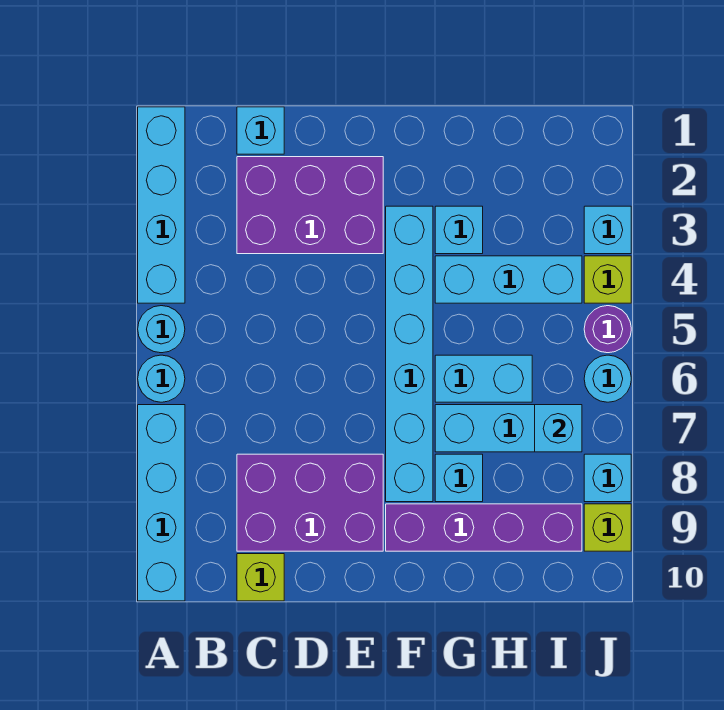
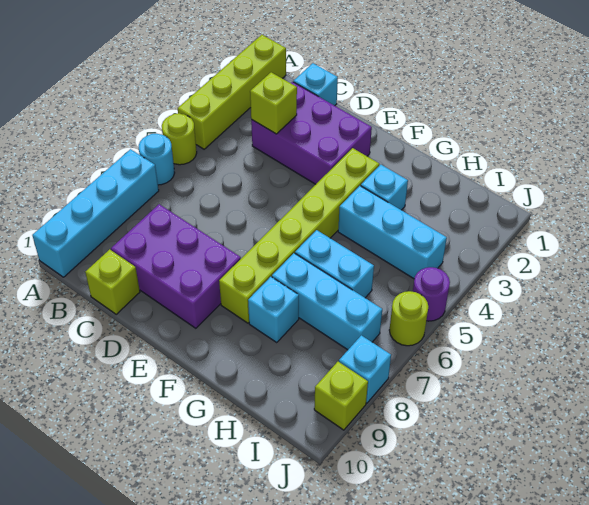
cyan 1x4 brick [138,107,185,303] -> lime 1x4 brick [178,35,286,149]
cyan 1x1 round brick [138,306,185,353] -> lime 1x1 round brick [162,113,197,165]
cyan 1x6 brick [386,206,433,502] -> lime 1x6 brick [219,148,379,323]
purple 1x4 brick [386,504,582,551] -> none
cyan 1x1 brick [535,405,582,452] -> none
cyan 1x1 brick [584,206,631,254] -> none
lime 1x1 brick [584,256,631,303] -> lime 1x1 brick moved to [250,72,297,134]
cyan 1x1 round brick [584,355,631,402] -> lime 1x1 round brick [389,291,428,346]

